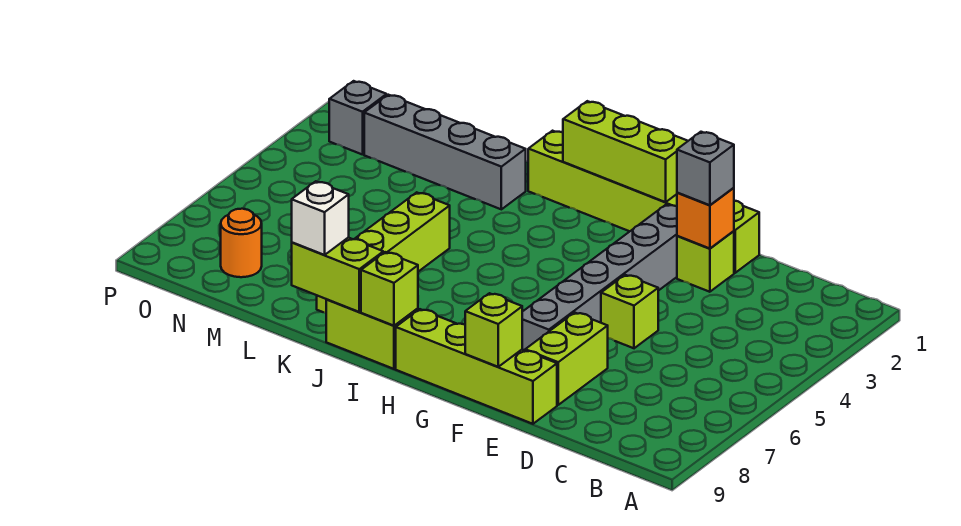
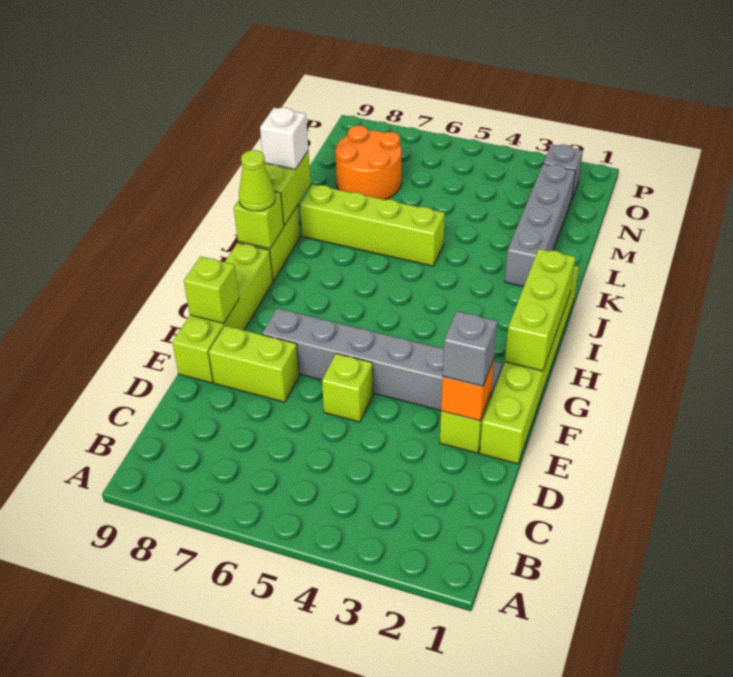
none -> lime 1x1 cone [239,150,275,211]
orange 1x1 round brick [221,209,262,277] -> orange 2x2 round brick [335,126,401,200]

